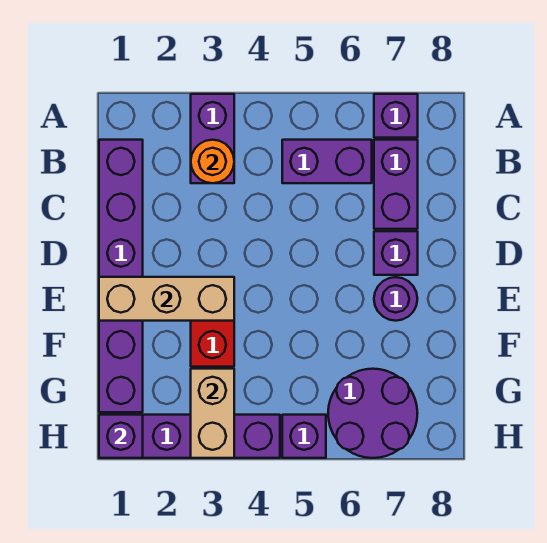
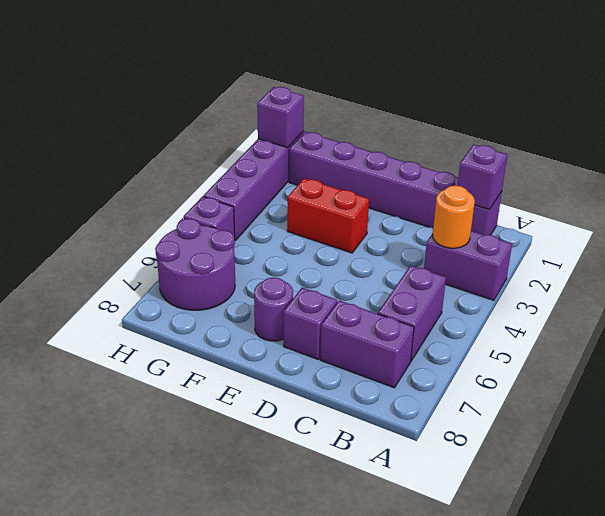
purple 1x1 brick [374,94,418,138] -> purple 1x1 brick moved to [457,144,507,210]
tan 1x3 brick [99,277,234,321] -> none
tan 1x2 brick [191,369,234,458] -> none

